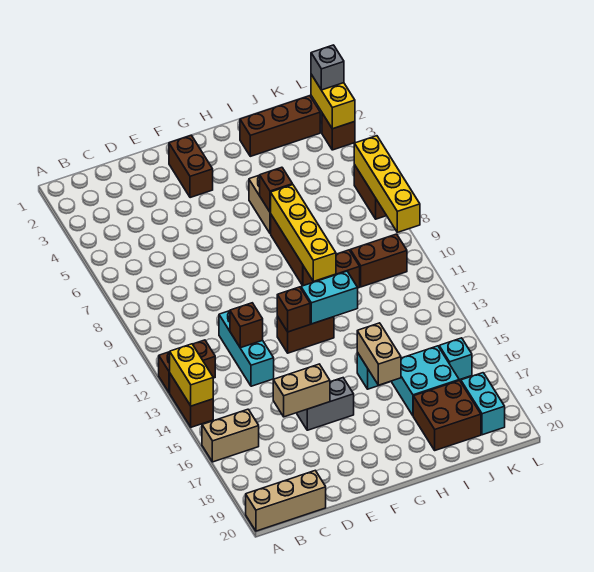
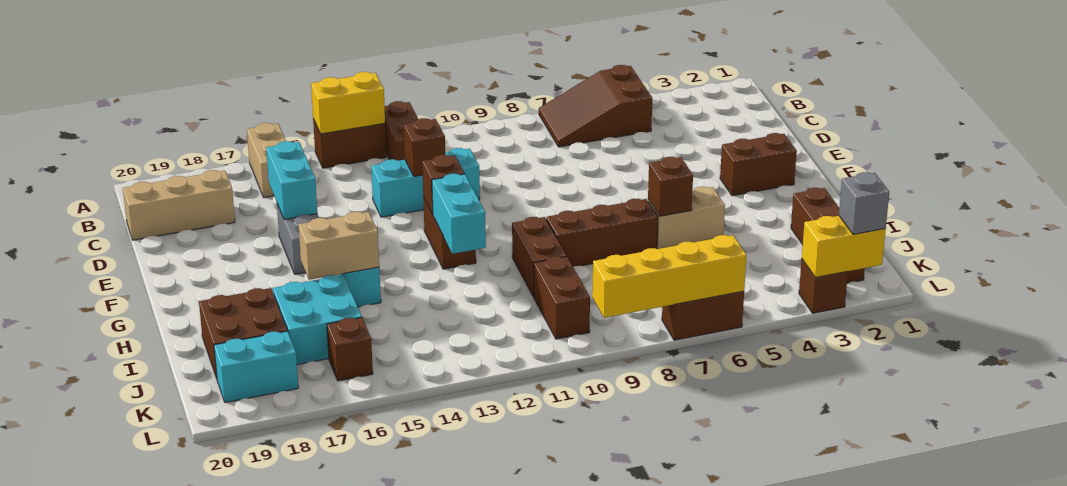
none -> brown 2x3 slope [539,65,652,147]
tan 1x3 brick [246,471,326,531] -> tan 1x3 brick turned to [123,170,235,240]
tan 1x2 brick [273,364,330,417] -> cyan 1x2 brick [266,141,317,219]
yellow 1x4 brick [271,185,336,282] -> none
cyan 1x1 brick [439,338,472,380] -> brown 1x1 brick [327,317,373,381]

